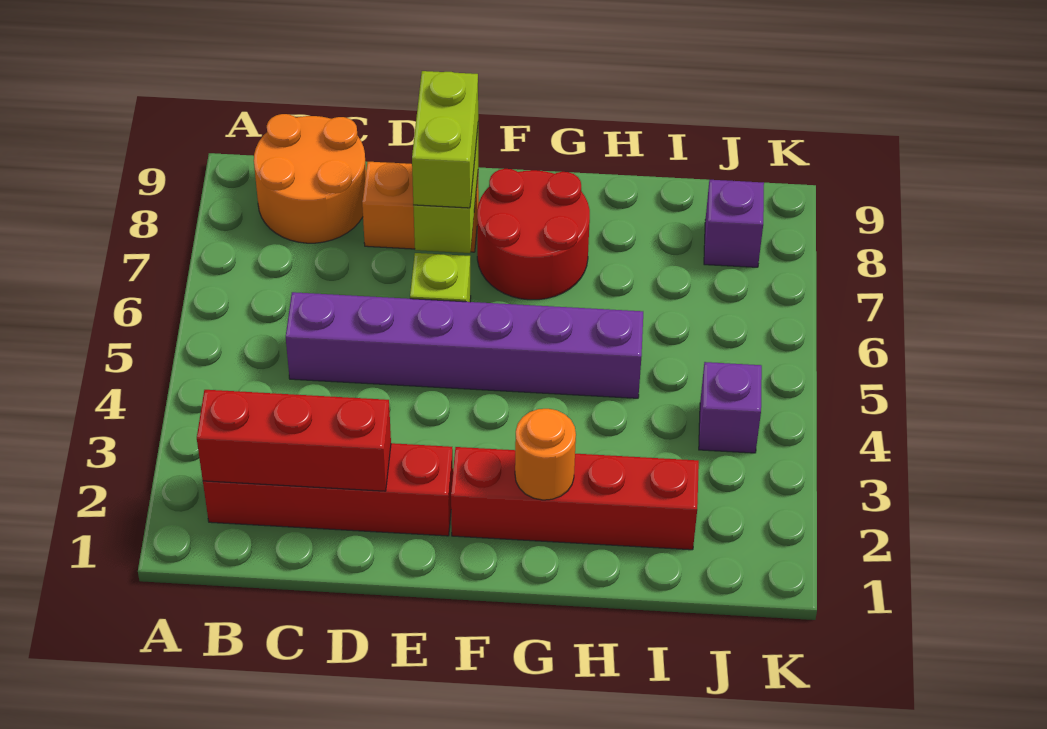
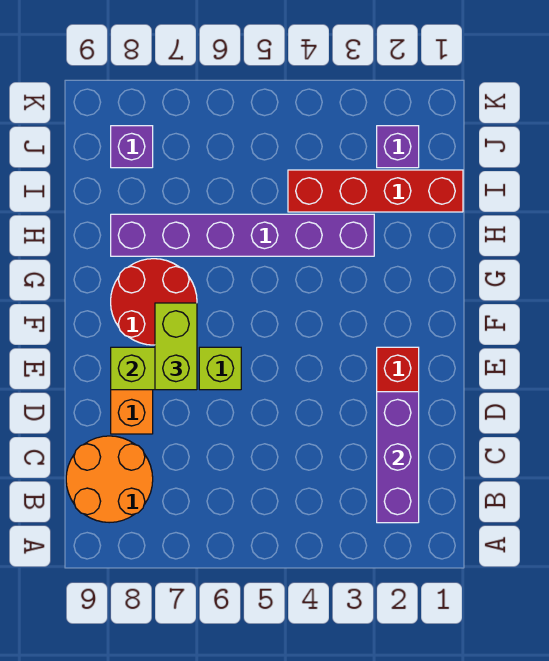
red 1x3 brick [197,390,391,491] -> purple 1x3 brick [377,392,419,523]
purple 1x6 brick [286,292,643,398] -> purple 1x6 brick turned to [111,214,374,256]
lime 1x2 brick [412,71,478,208] -> lime 1x2 brick turned to [155,303,197,390]
red 1x4 brick [451,447,699,550] -> red 1x4 brick turned to [288,170,463,212]
orange 1x1 round brick [515,409,576,500] -> none
purple 1x1 brick [699,362,762,453] -> purple 1x1 brick moved to [377,126,419,168]

